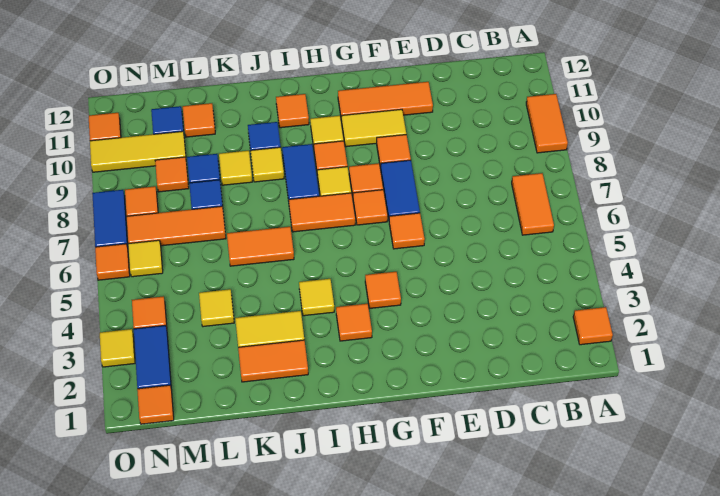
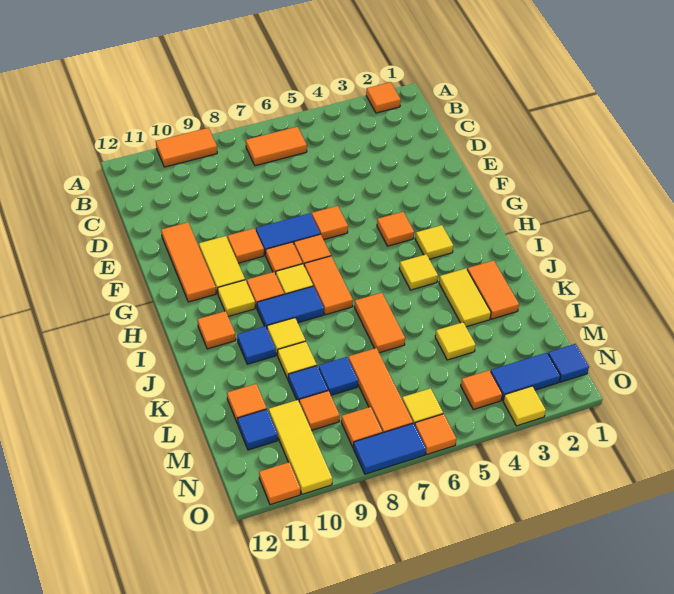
orange 1x1 tile [336,304,372,341] -> yellow 1x1 tile [415,225,453,259]
orange 1x1 tile [137,385,174,424] -> blue 1x1 tile [548,344,589,382]

